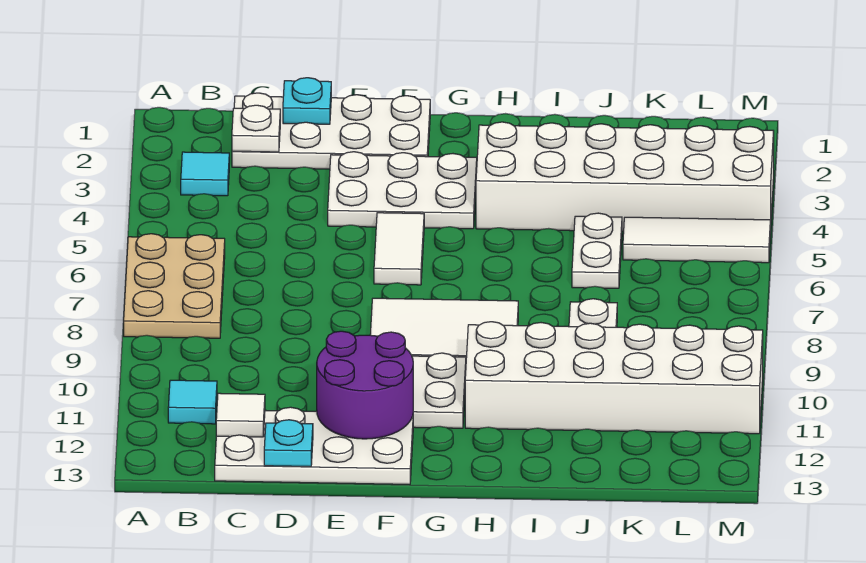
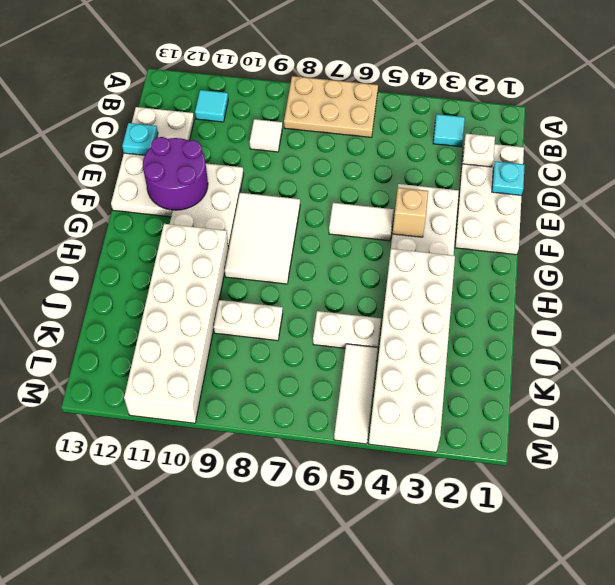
white 1x1 tile [216,393,265,437] -> white 1x1 tile moved to [250,119,282,152]
none -> tan 1x1 brick [393,188,428,237]

